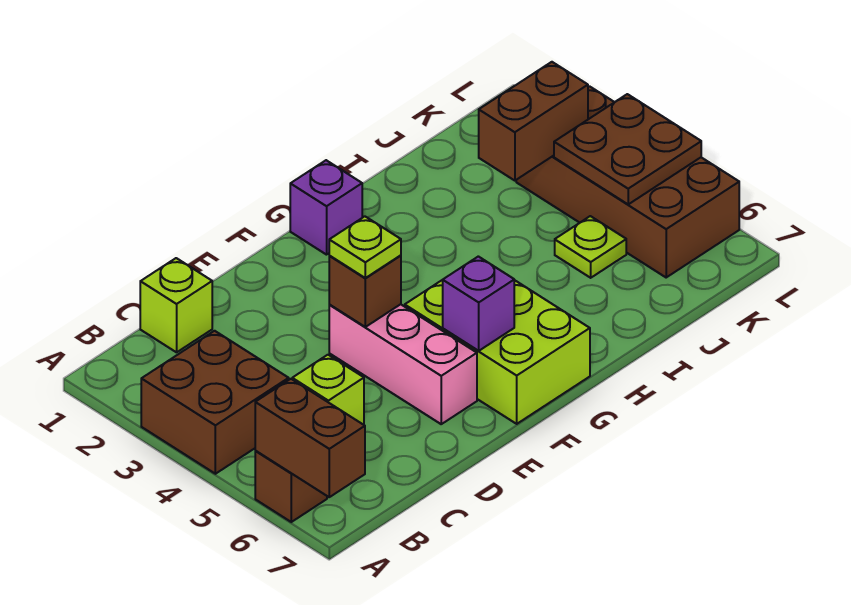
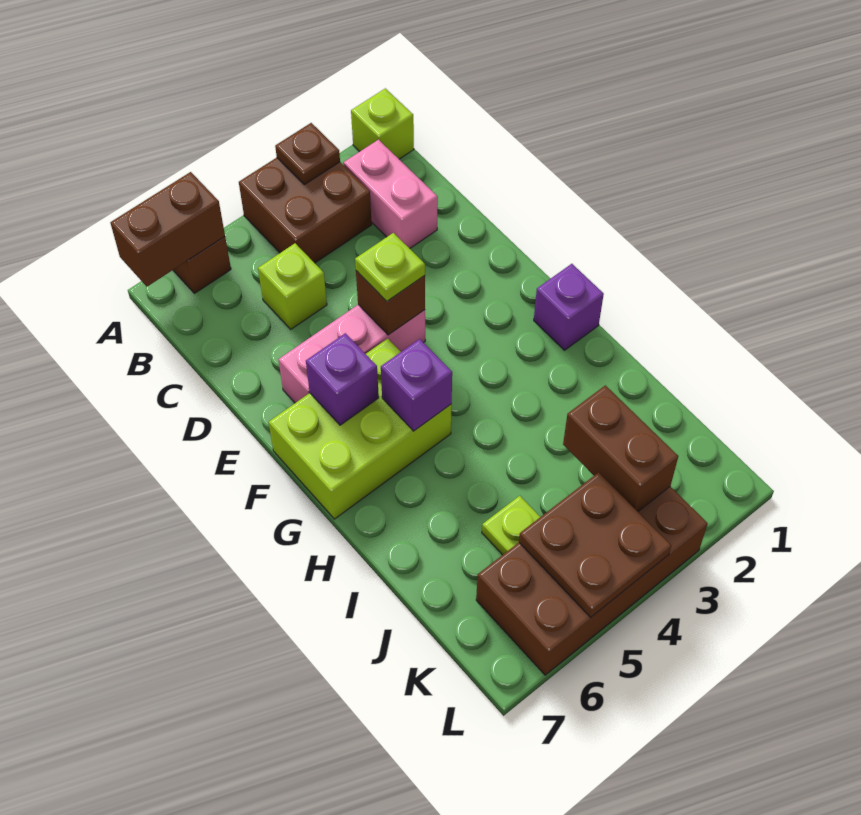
none -> brown 1x1 plate [275,123,340,185]
none -> pink 1x2 brick [343,140,438,248]
lime 1x1 brick [140,258,212,352] -> lime 1x1 brick moved to [351,88,414,159]
none -> purple 1x1 brick [381,339,452,431]

